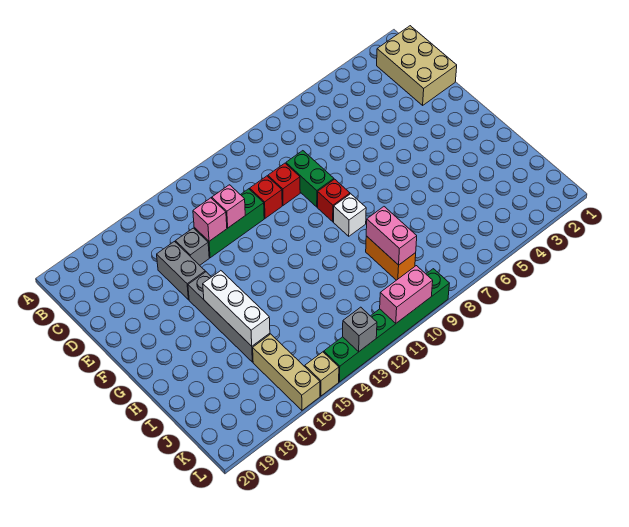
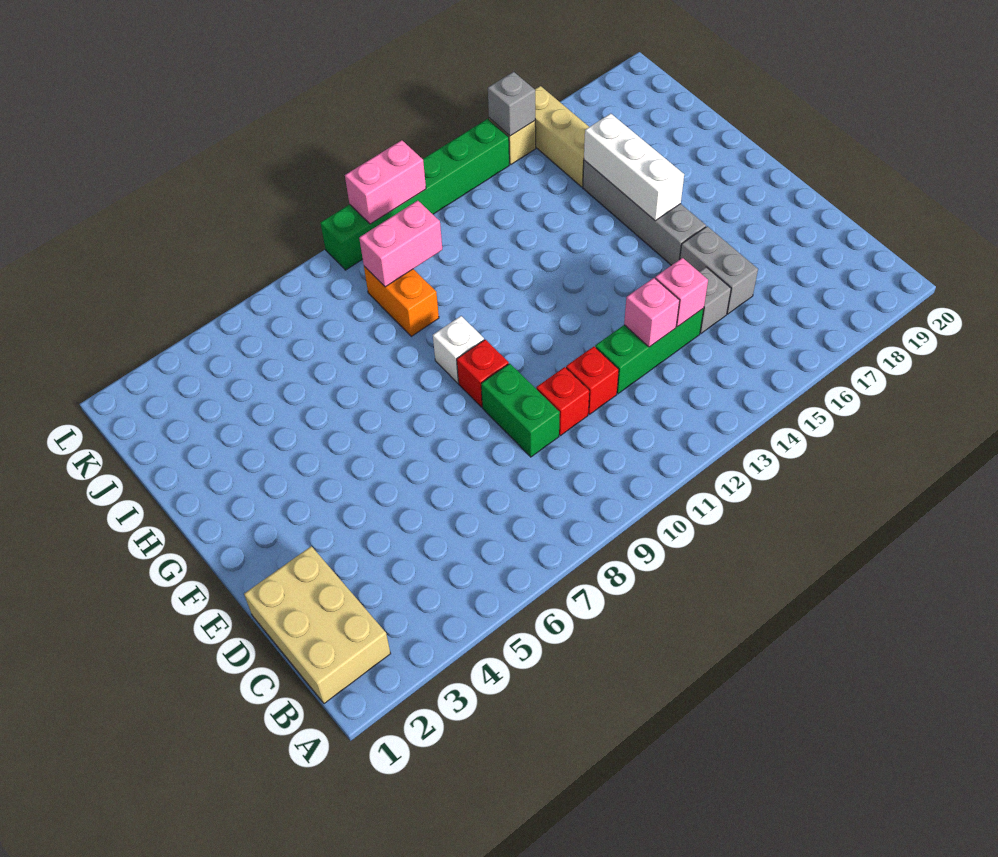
pink 1x2 brick [366,207,417,265] -> pink 1x2 brick turned to [359,201,442,287]
grey 1x1 brick [343,307,377,351] -> grey 1x1 brick moved to [488,72,535,136]

